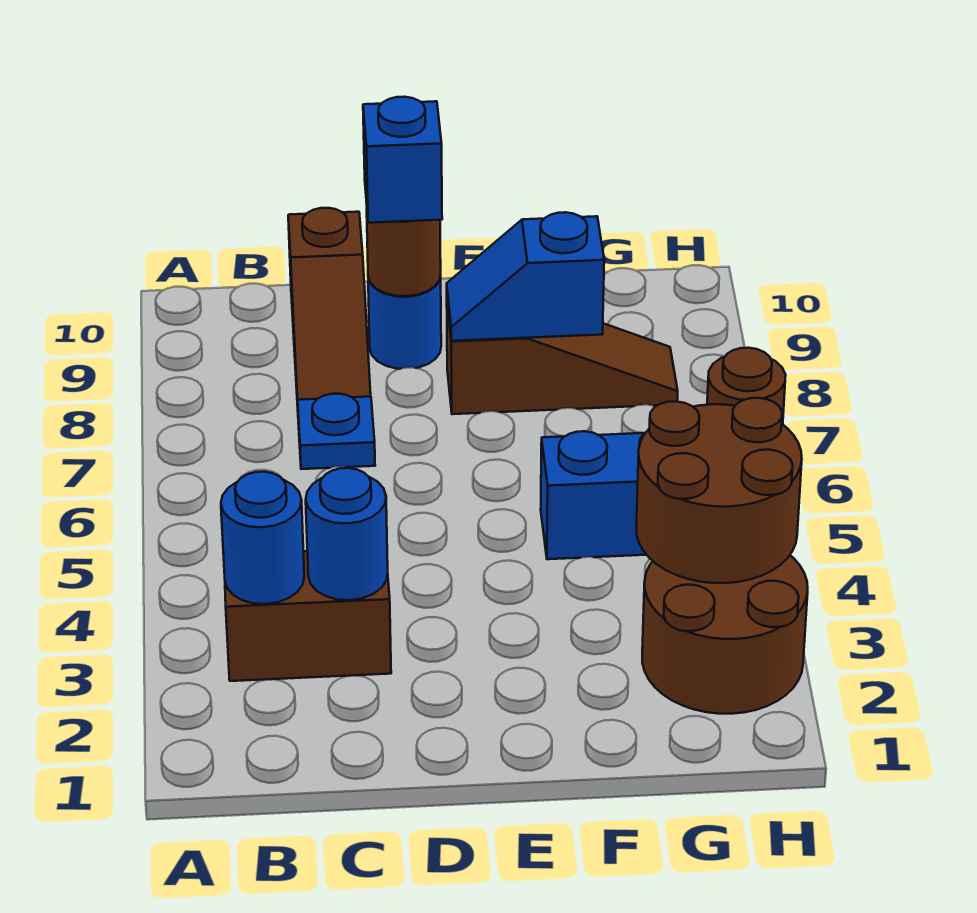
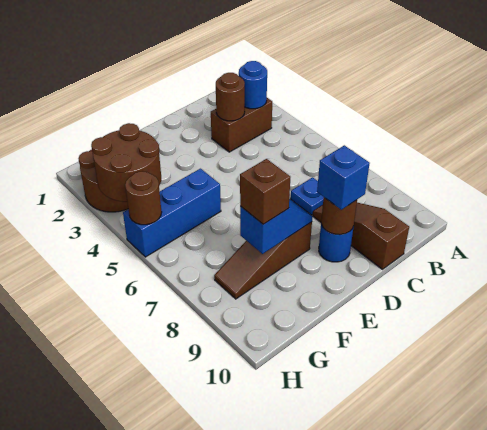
blue 1x1 round brick [306,468,388,600] -> brown 1x1 round brick [216,73,245,121]
none -> brown 1x1 brick [240,159,290,224]

